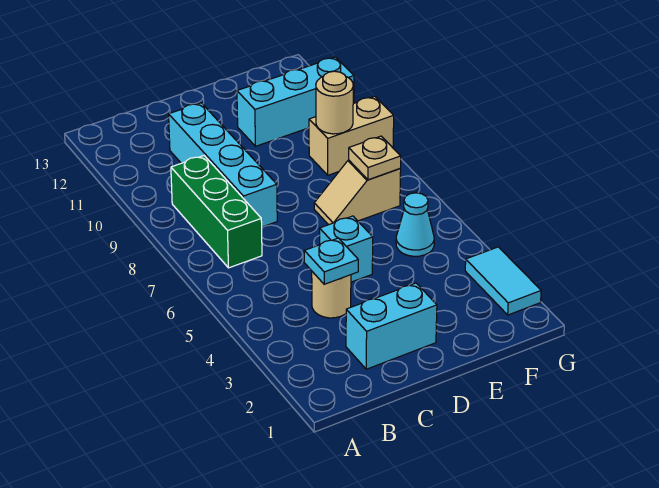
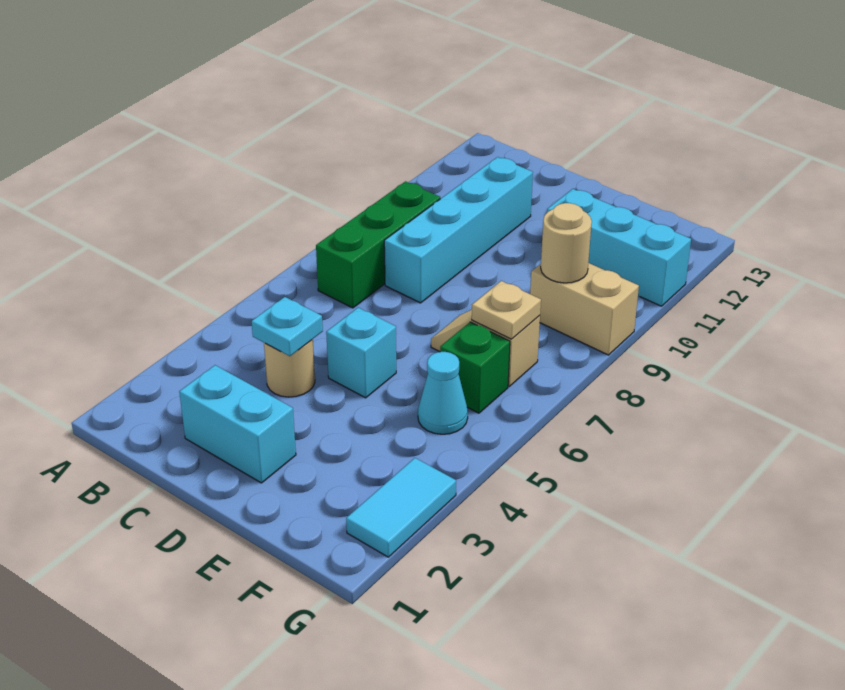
none -> green 1x1 brick [440,322,510,413]

